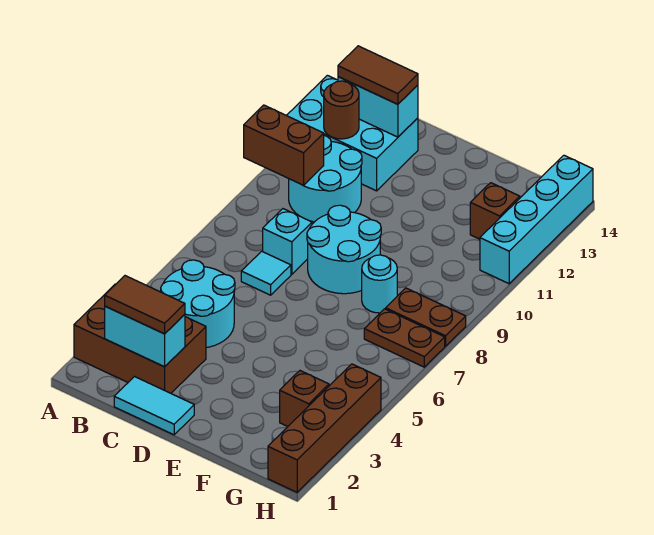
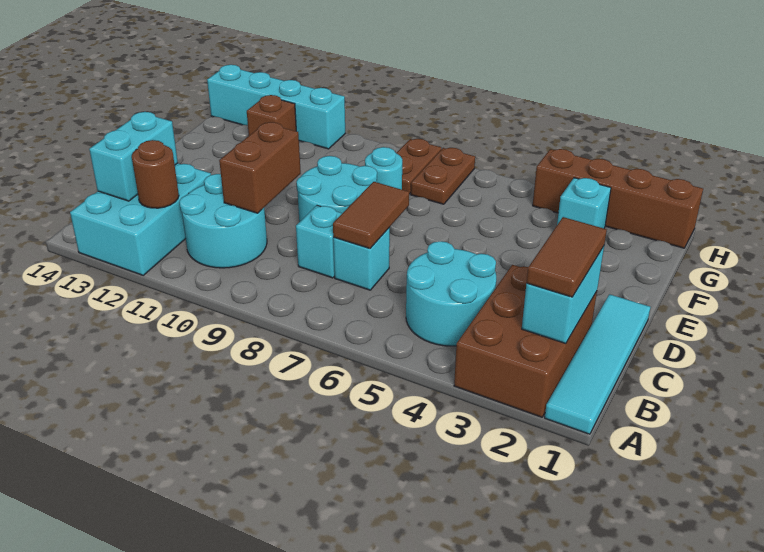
brown 1x2 brick [244,105,324,185] -> brown 1x2 brick moved to [219,122,301,213]
brown 1x2 tile [338,46,418,104] -> brown 1x2 tile moved to [333,182,409,248]
cyan 1x2 tile [114,377,194,435] -> cyan 1x4 tile [545,294,650,434]
cyan 1x1 tile [241,251,291,295] -> cyan 1x1 brick [333,228,390,290]
brown 1x1 brick [280,371,329,426] -> cyan 1x1 brick [557,178,611,228]

